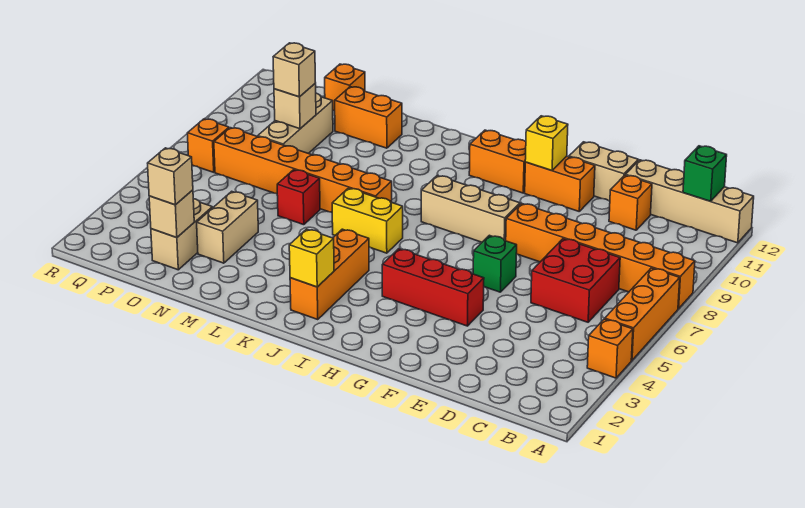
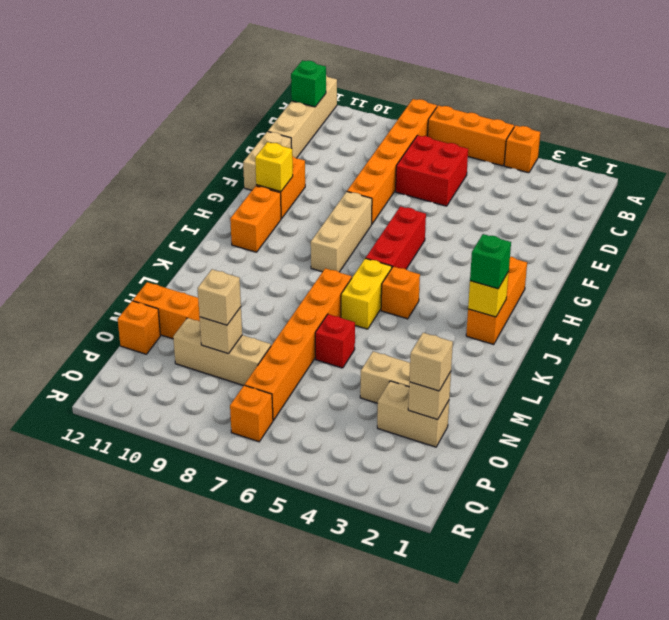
orange 1x1 brick [609,175,652,230] -> orange 1x1 brick moved to [381,267,420,319]
red 1x3 brick [382,249,484,326] -> red 1x3 brick moved to [366,206,426,269]
green 1x1 brick [473,235,517,292] -> green 1x1 brick moved to [470,234,511,289]
orange 1x3 brick [290,229,369,320] -> orange 1x3 brick turned to [466,257,527,345]
orange 1x2 brick [335,87,402,148] -> orange 1x2 brick turned to [133,282,200,339]

